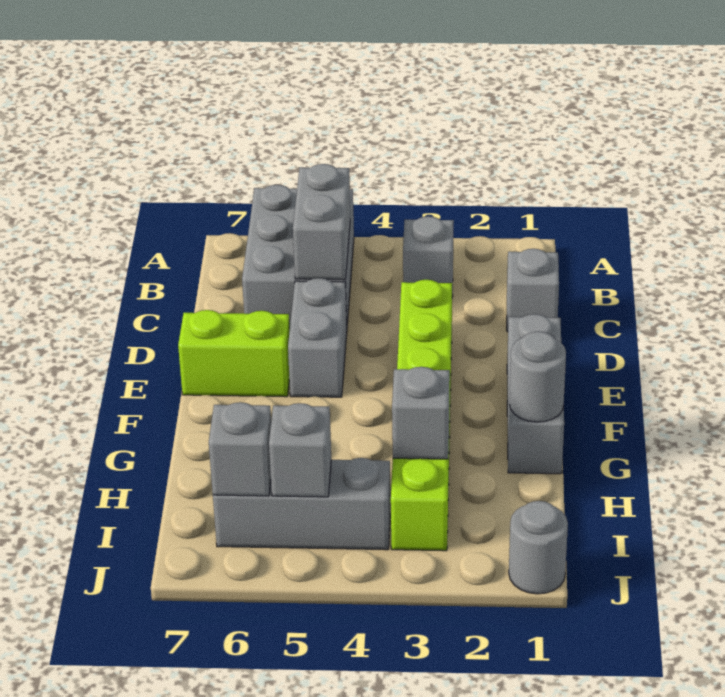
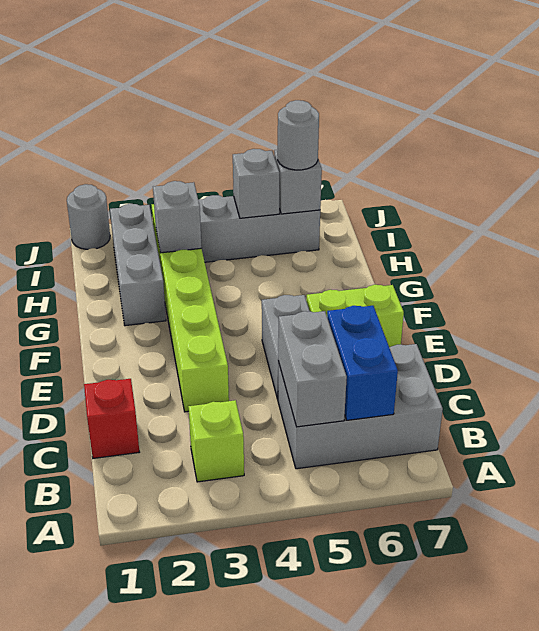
grey 2x3 brick [242,185,354,329] -> grey 2x3 brick turned to [278,344,443,469]
grey 1x1 brick [403,216,454,296] -> lime 1x1 brick [188,400,244,482]
none -> blue 1x2 brick [327,306,398,420]
grey 1x1 brick [507,249,559,332] -> red 1x1 brick [84,379,139,458]
grey 1x3 brick [507,314,564,474] -> grey 1x3 brick moved to [110,204,166,326]
grey 1x1 round brick [509,331,566,422] -> grey 1x1 round brick moved to [278,100,319,170]

